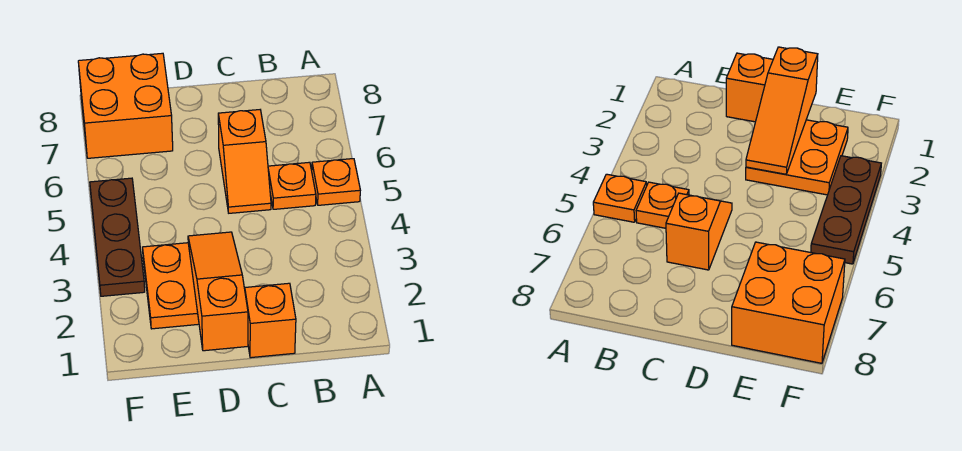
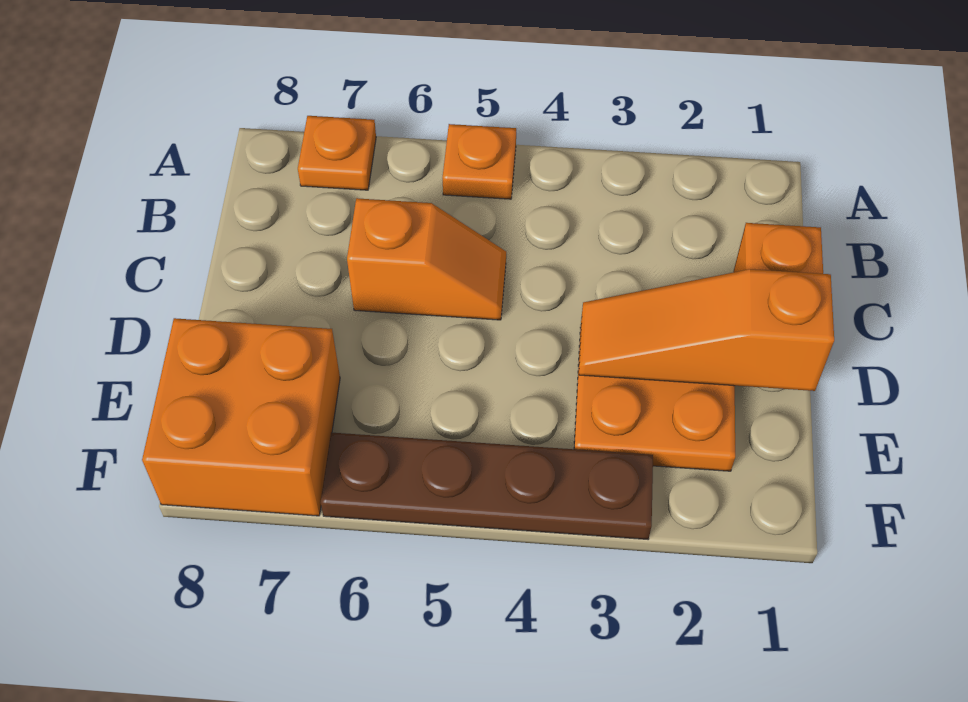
orange 1x1 plate [268,162,316,209] -> orange 1x1 plate moved to [298,116,376,190]
brown 1x3 plate [90,178,145,296] -> brown 1x4 plate [321,433,653,539]

